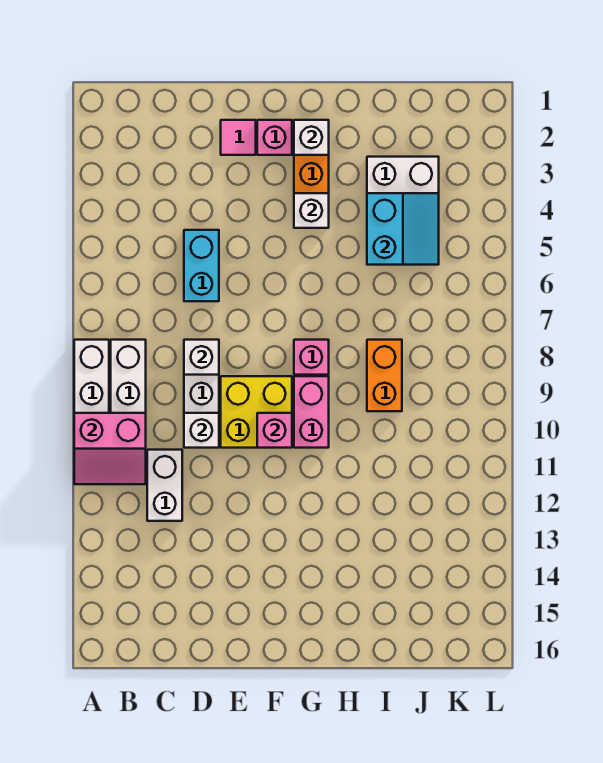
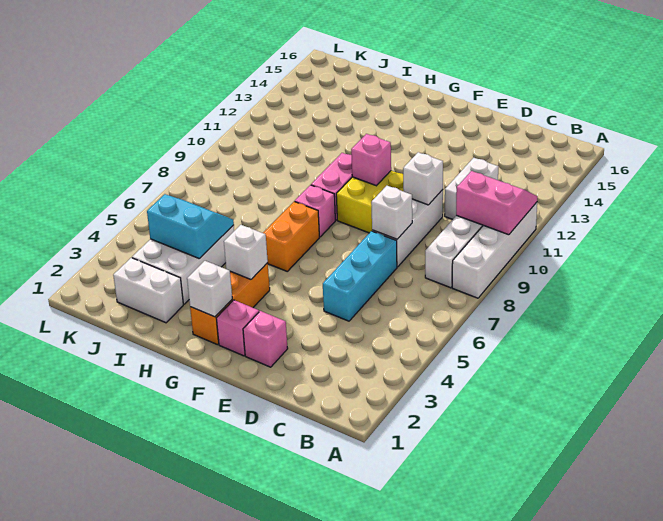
cyan 1x2 brick [184,230,219,301] -> cyan 1x3 brick [323,231,397,321]
pink 1x1 tile [221,120,256,155] -> pink 1x1 brick [243,311,288,367]
none -> white 1x2 brick [113,258,183,323]
cyan 2x2 slope [367,193,439,265] -> cyan 2x2 slope turned to [147,194,234,259]
orange 1x2 brick [367,340,402,411] -> orange 1x2 brick moved to [263,201,319,271]

